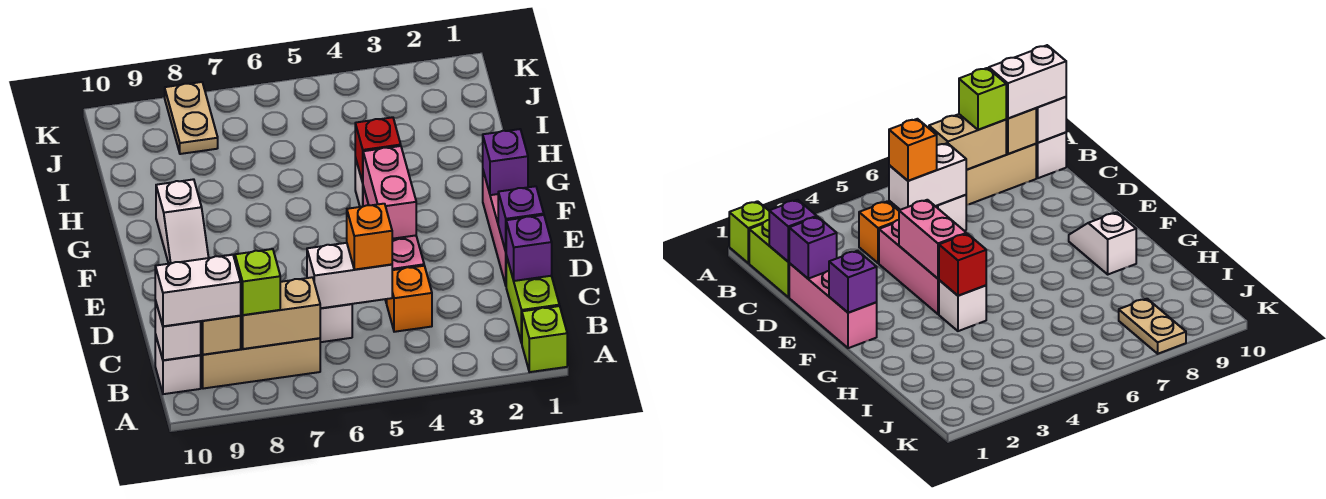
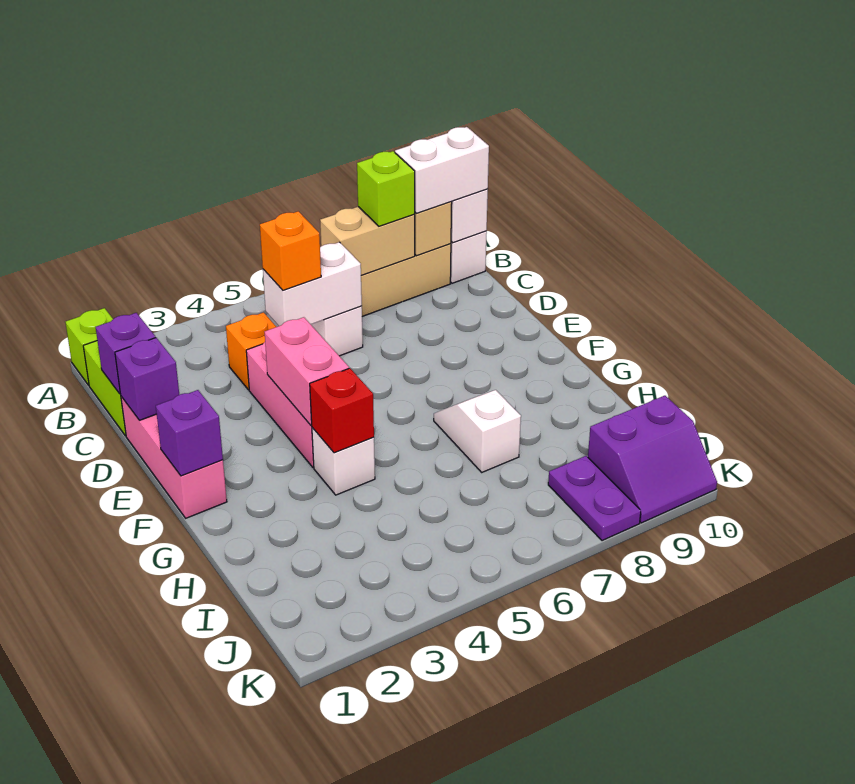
white 1x2 slope [156,179,209,264] -> white 1x2 slope moved to [434,390,521,472]
tan 1x2 plate [165,82,218,154] -> purple 1x2 plate [548,456,641,541]
none -> purple 2x2 slope [588,396,717,523]

